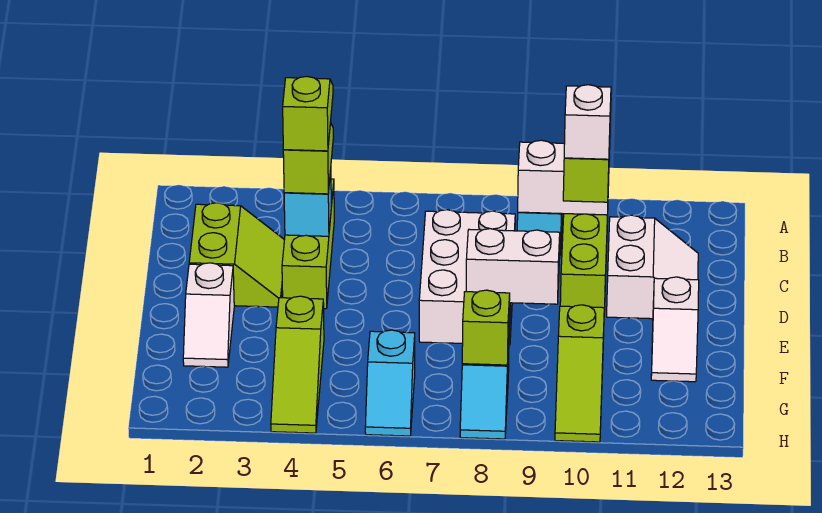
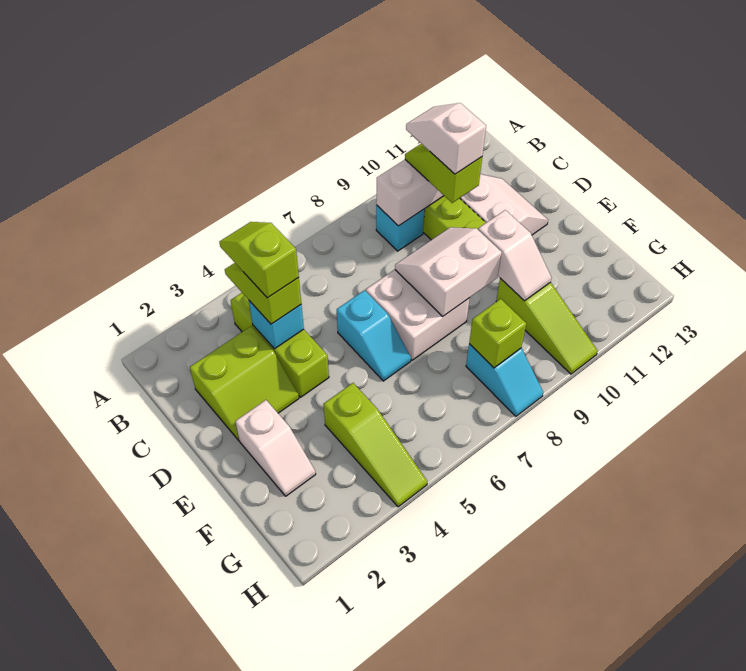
lime 2x2 slope [189,203,284,307] -> lime 2x2 slope turned to [190,326,299,440]
white 2x3 brick [419,210,515,345] -> white 2x2 brick [366,270,470,360]
white 1x2 slope [651,277,699,382] -> white 1x2 slope moved to [478,210,552,301]
cyan 1x2 slope [365,330,415,436] -> cyan 1x2 slope moved to [337,290,411,381]

